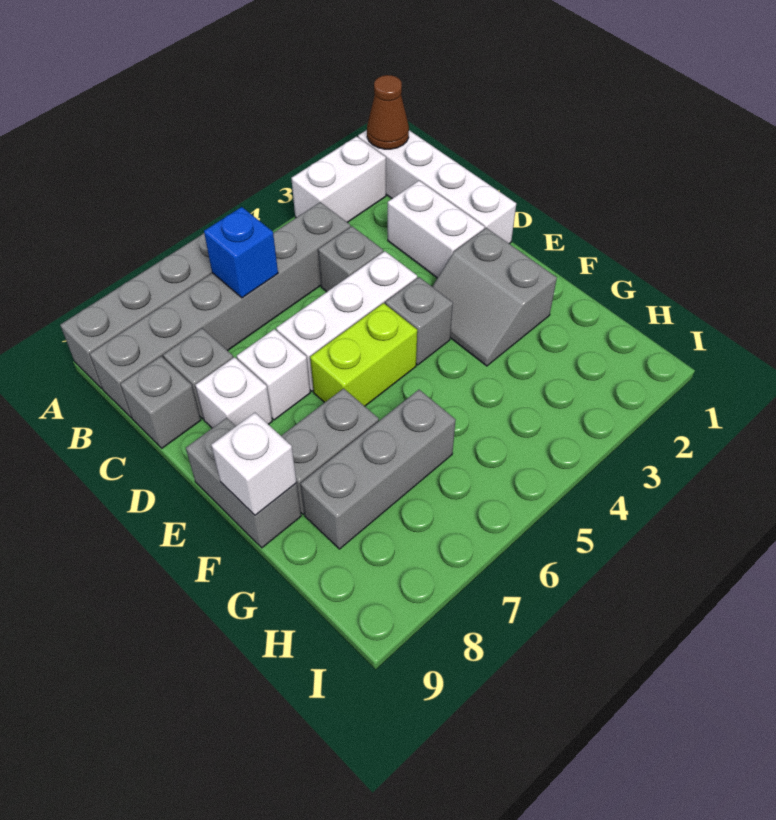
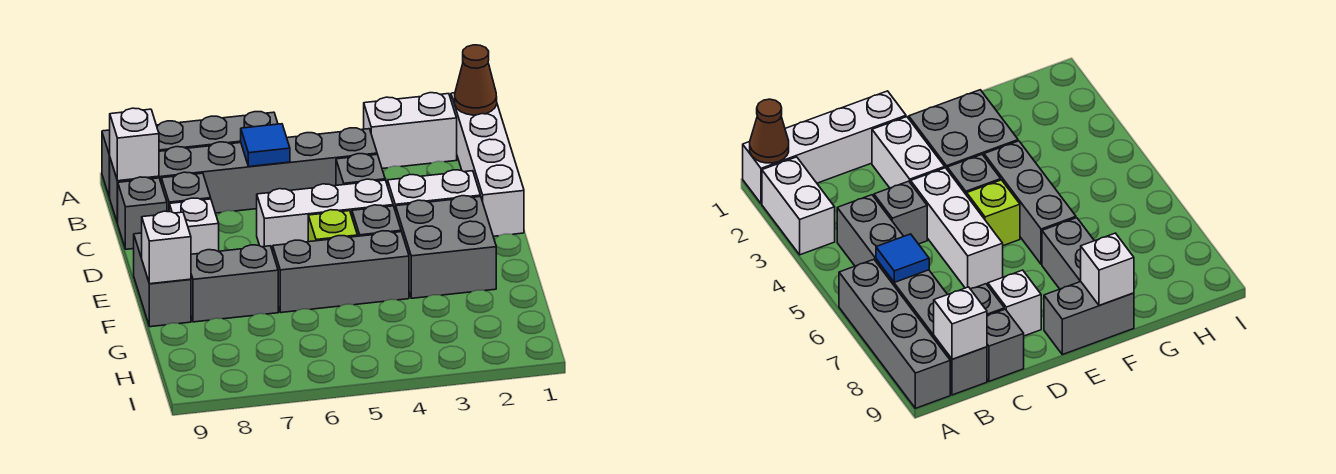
blue 1x1 brick [204,207,278,298] -> blue 1x1 tile [241,124,290,167]
white 1x2 brick [388,181,485,278] -> white 1x2 brick turned to [388,170,480,212]
white 1x1 brick [237,329,310,420] -> white 1x1 brick moved to [109,108,159,181]
grey 2x2 slope [432,228,557,366] -> grey 2x2 brick [396,196,496,298]
lime 1x2 brick [310,303,417,406] -> lime 1x1 brick [308,210,358,242]
grey 1x3 brick [301,390,456,549] -> grey 1x3 brick moved to [273,231,409,313]

